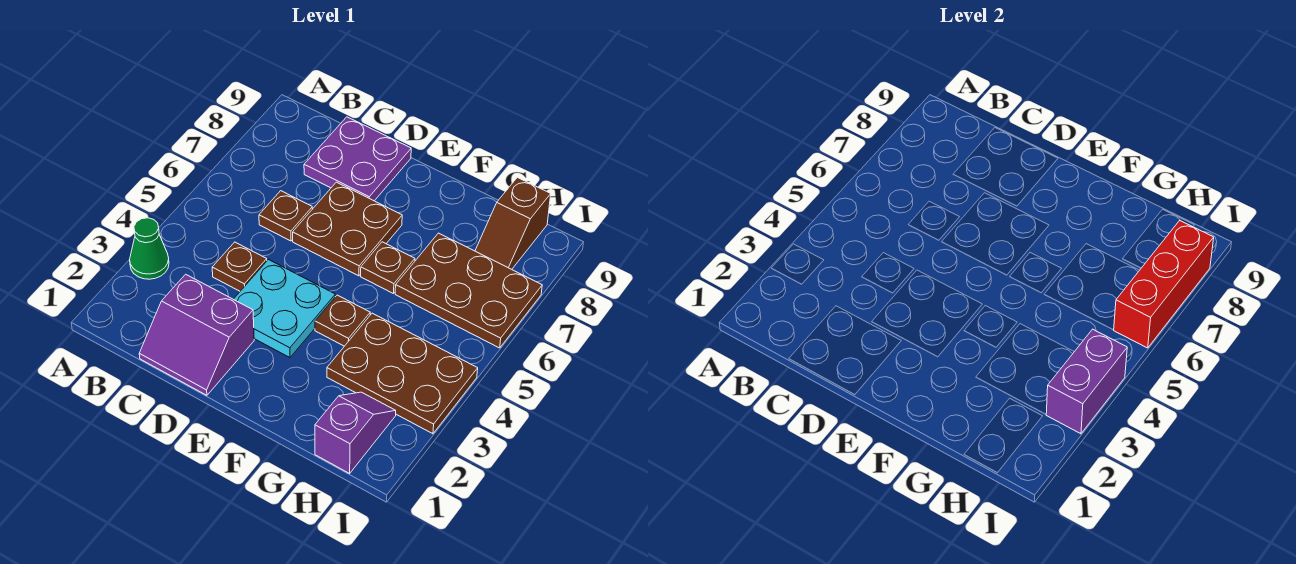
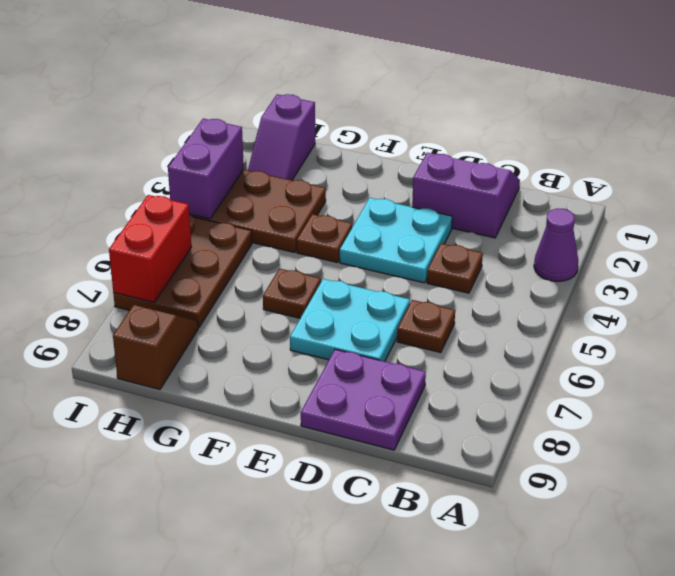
green 1x1 cone [130,218,169,279] -> purple 1x1 cone [534,208,578,282]
brown 2x2 plate [293,182,402,276] -> cyan 2x2 plate [290,279,410,361]
brown 2x3 plate [395,233,542,348] -> brown 2x3 plate turned to [113,215,252,328]
red 1x3 brick [1114,221,1214,348] -> red 1x2 brick [109,195,191,302]

